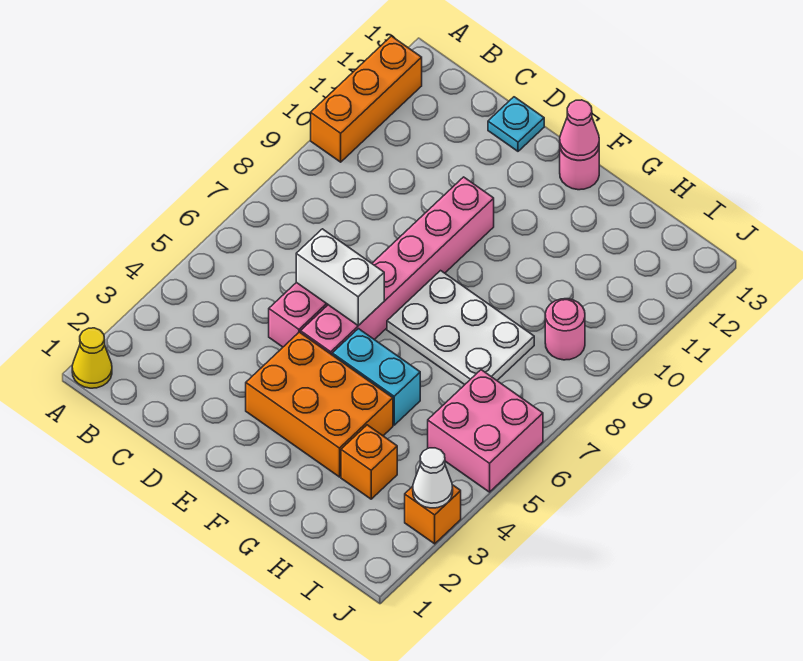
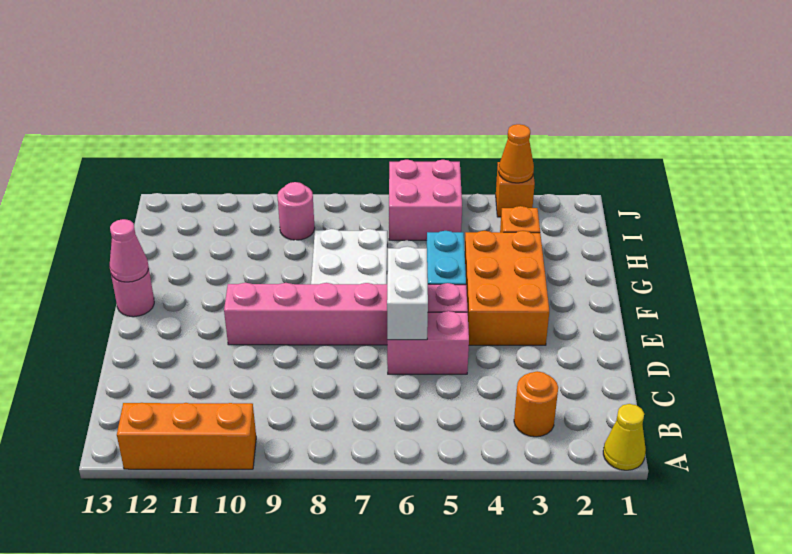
none -> orange 1x1 round brick [514,371,558,437]
cyan 1x1 plate [488,97,544,151] -> none
white 1x1 cone [413,448,453,508] -> orange 1x1 cone [499,124,534,183]

